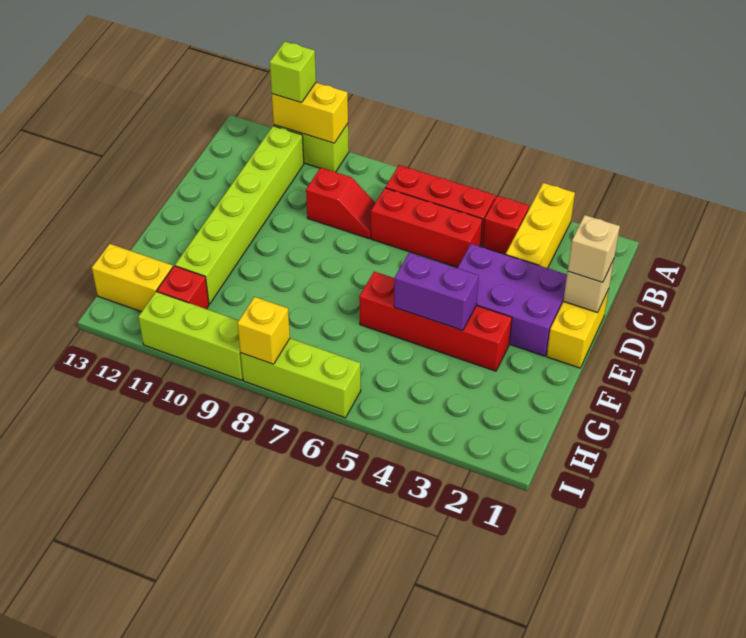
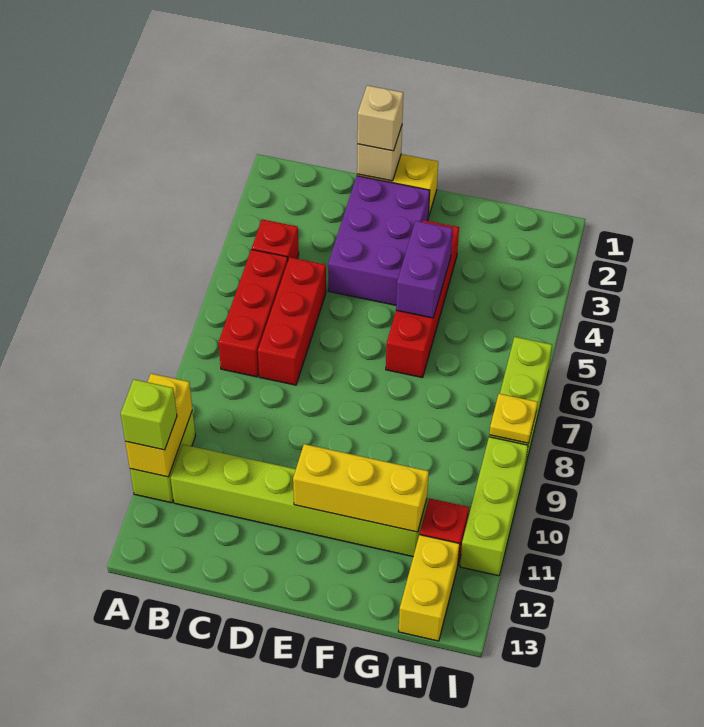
yellow 1x3 brick [506,183,575,268] -> yellow 1x3 brick moved to [293,444,429,532]
red 1x2 slope [306,168,375,239] -> none
yellow 1x1 brick [237,297,290,364] -> yellow 1x1 plate [489,394,538,443]

